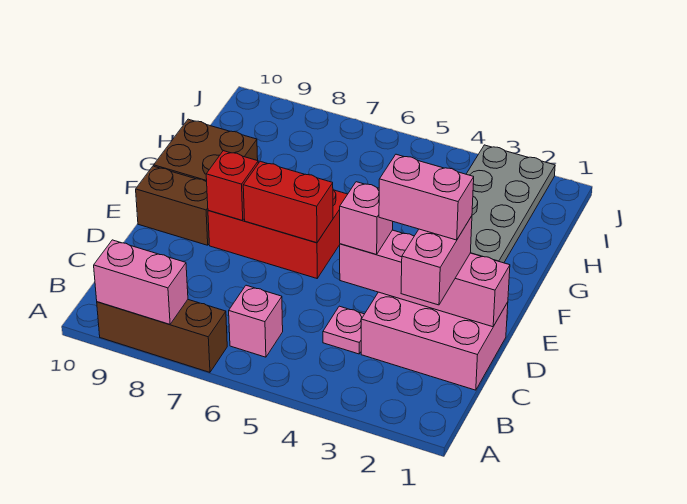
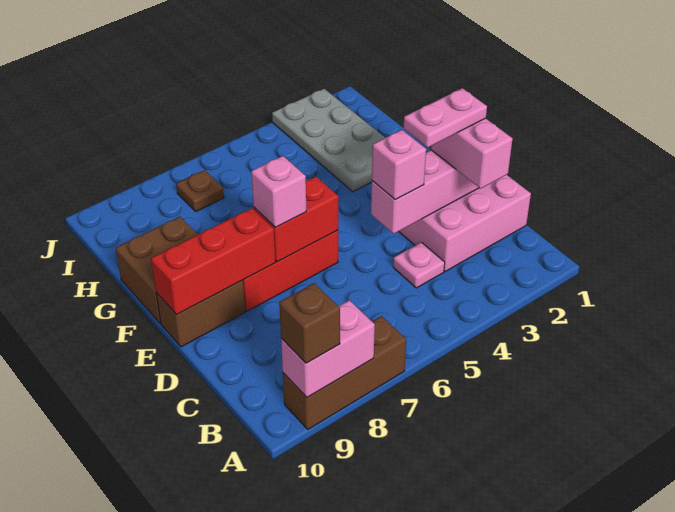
none -> brown 1x1 brick [279,283,340,363]
pink 1x1 brick [229,285,283,357] -> pink 1x1 brick moved to [251,156,306,227]
pink 1x2 brick [379,154,474,240] -> pink 1x2 plate [404,88,487,148]
red 1x1 brick [206,151,258,221] -> red 1x3 brick [151,208,276,315]
none -> brown 1x1 plate [176,170,224,211]

